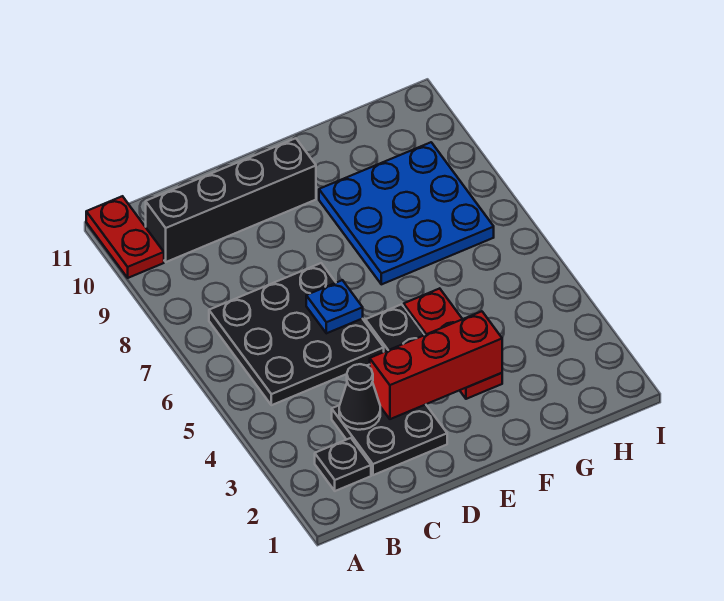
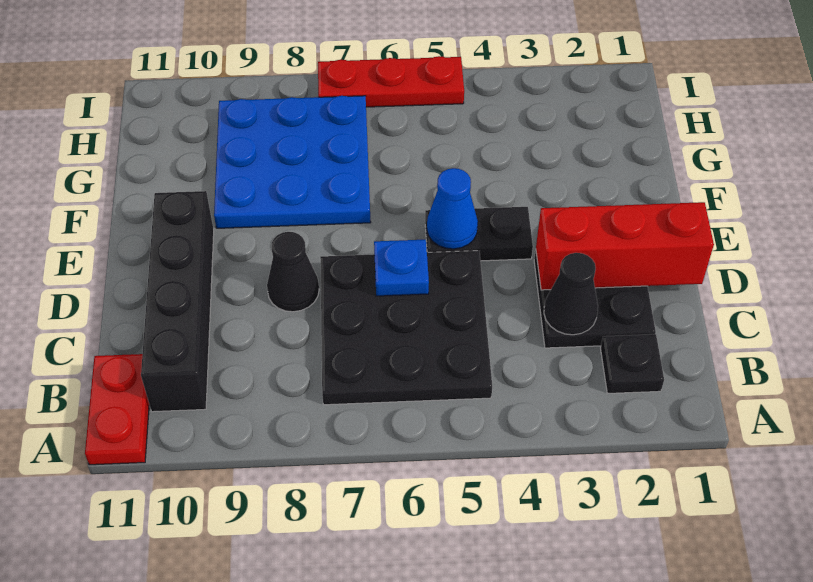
red 1x2 plate [86,196,164,278] -> red 1x2 plate turned to [85,354,149,465]
red 1x3 brick [369,311,502,419] -> red 1x3 brick turned to [536,202,714,290]
none -> black 1x1 cone [267,232,319,312]
none -> blue 1x1 cone [427,168,478,249]
red 1x3 plate [404,288,502,399] -> red 1x3 plate moved to [318,56,464,107]

